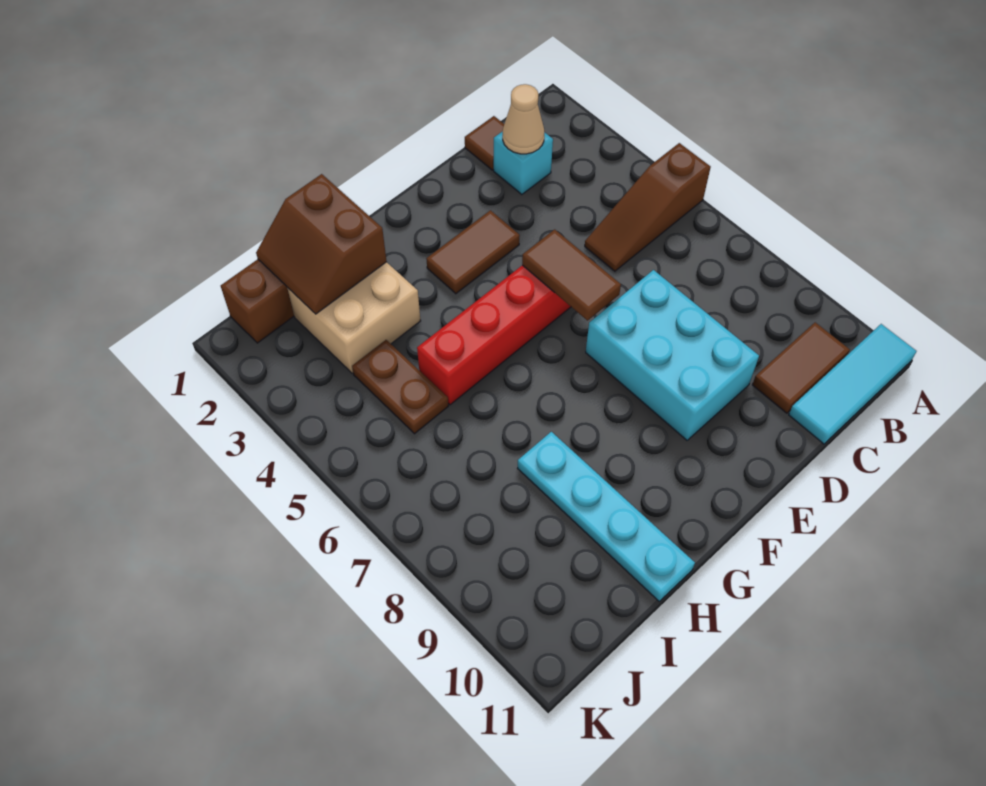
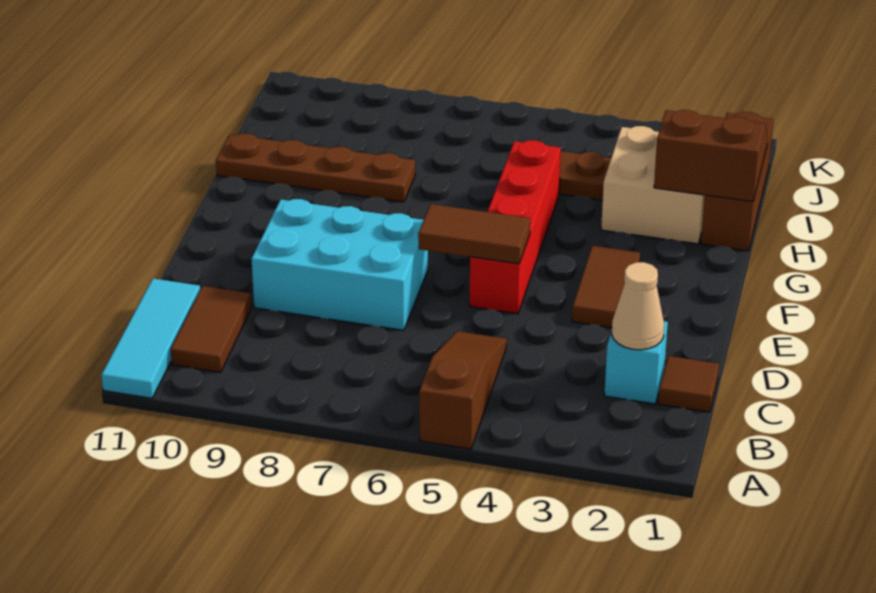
cyan 1x4 plate [518,432,695,601] -> brown 1x4 plate [216,133,415,202]

